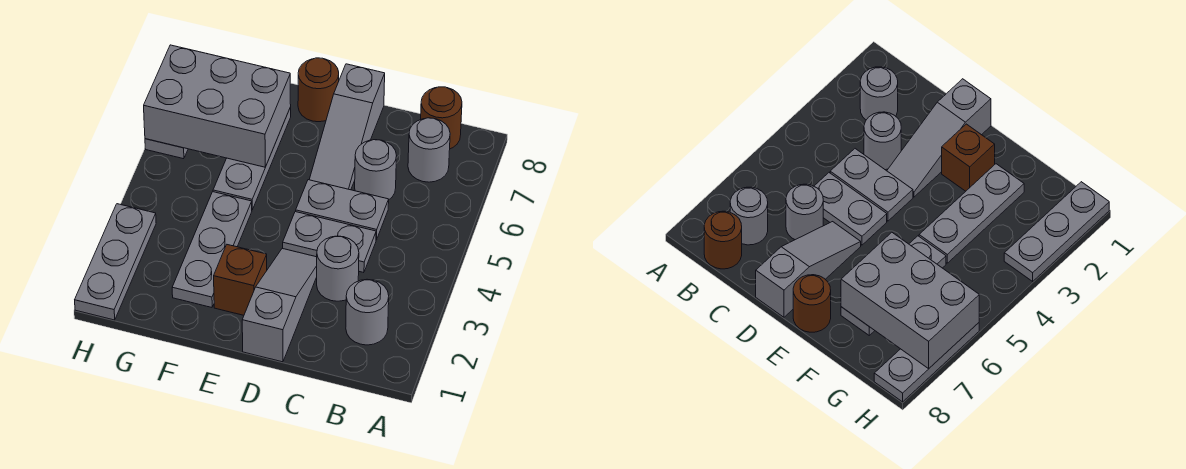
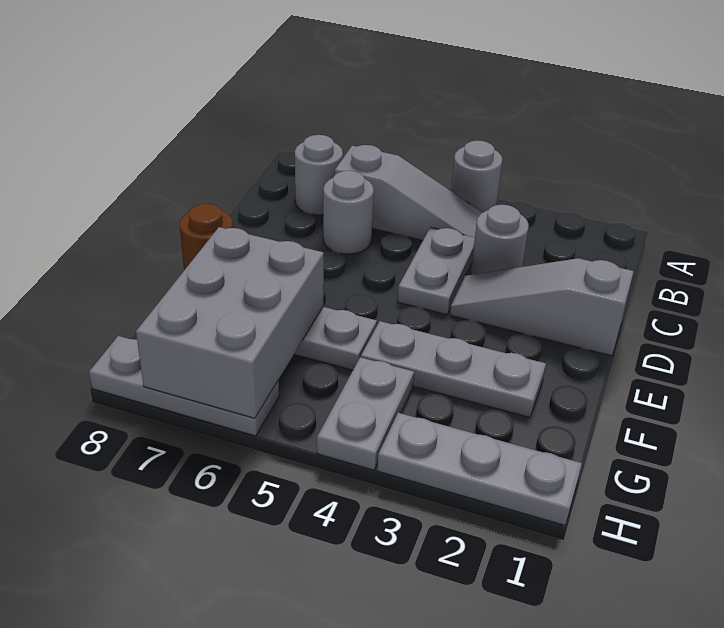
grey 1x1 round brick [346,279,389,345] -> grey 1x1 round brick moved to [451,141,502,212]
brown 1x1 round brick [421,87,462,149] -> none
grey 1x2 plate [296,180,389,240] -> grey 1x2 plate moved to [317,357,414,470]
grey 1x3 slope [309,64,385,190] -> grey 1x3 slope moved to [335,145,483,240]
brown 1x1 brick [214,245,267,315] -> none

